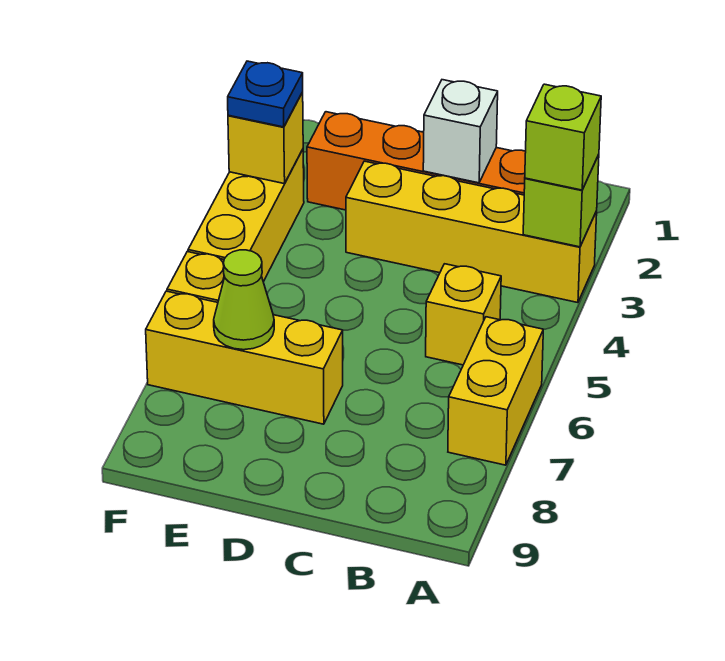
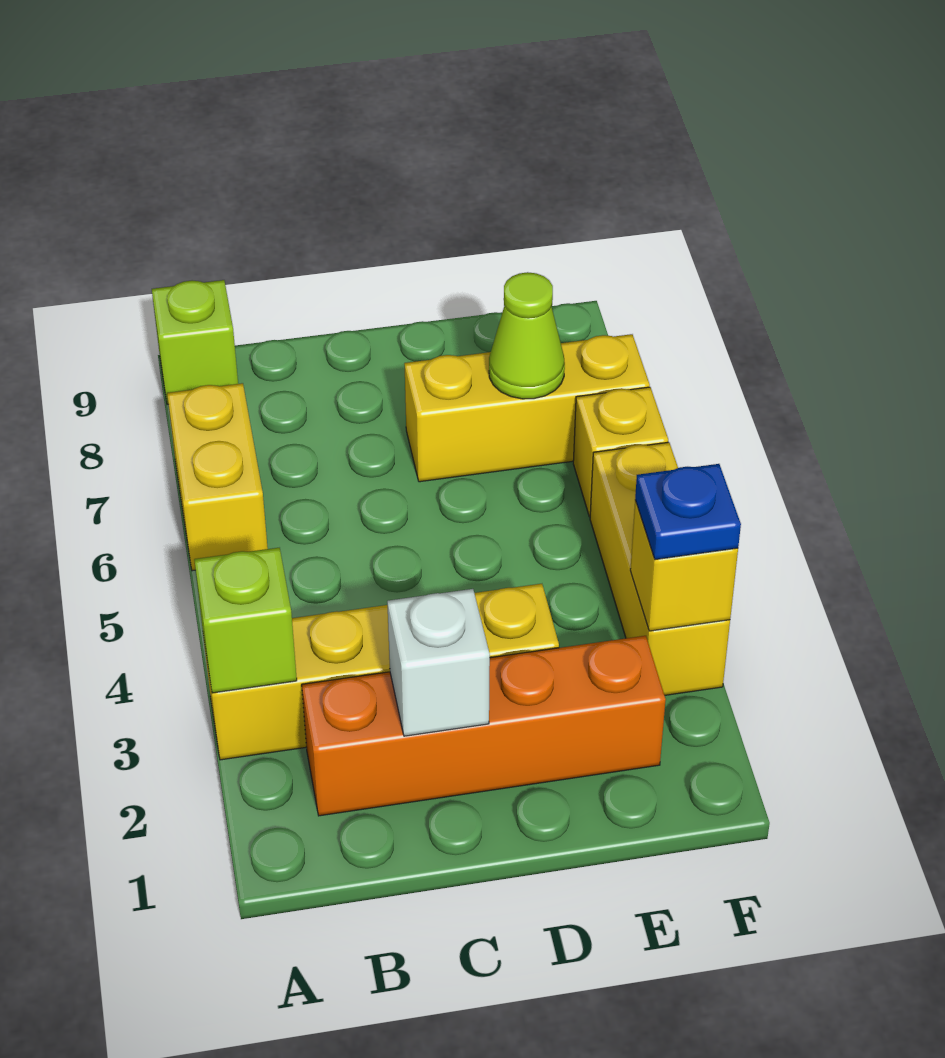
lime 1x1 brick [525,84,601,190] -> lime 1x1 brick moved to [152,280,238,405]
yellow 1x1 brick [426,264,501,365] -> none

